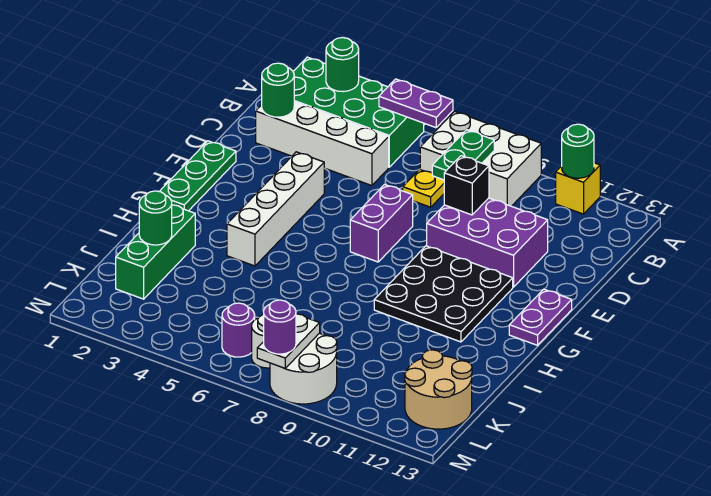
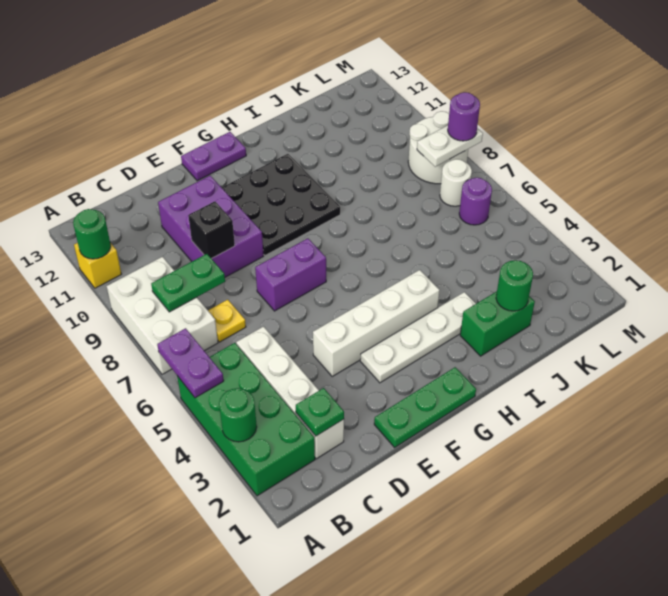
green 1x1 round brick [262,63,294,117] -> green 1x1 plate [296,388,344,436]
none -> white 1x4 plate [360,292,476,383]
green 1x3 brick [116,205,195,299] -> green 1x2 brick [460,291,535,356]
tan 2x2 round brick [405,350,472,429] -> none

